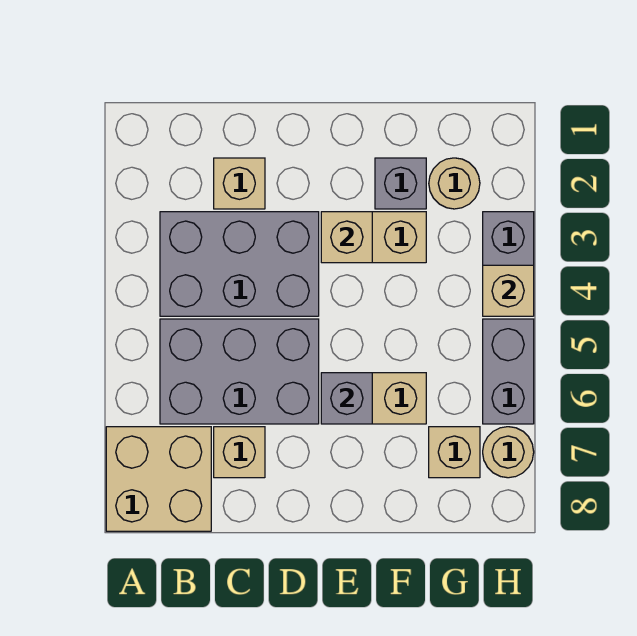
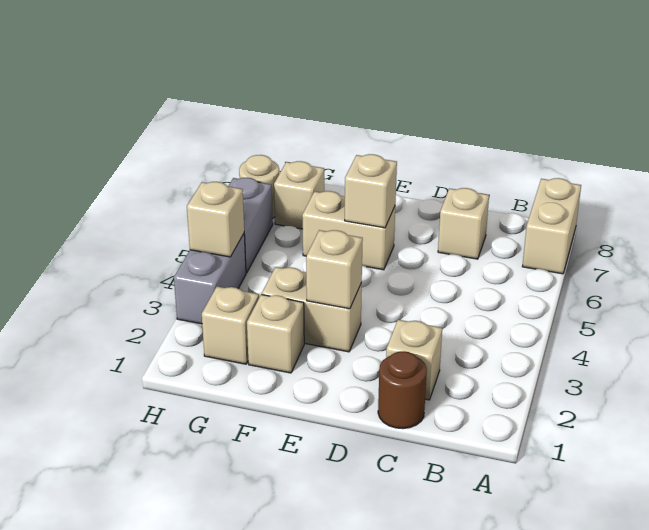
tan 2x2 brick [106,427,211,531] -> tan 1x2 brick [522,178,581,274]
grey 2x3 brick [160,212,319,316] -> none
grey 2x3 brick [160,319,319,424] -> none
none -> brown 1x1 round brick [378,351,427,429]
grey 1x1 brick [321,373,372,424] -> tan 1x1 brick [345,154,397,228]
grey 1x1 brick [375,158,426,209] -> tan 1x1 brick [247,295,304,373]
tan 1x1 round brick [429,158,480,209] -> tan 1x1 brick [202,287,259,364]

